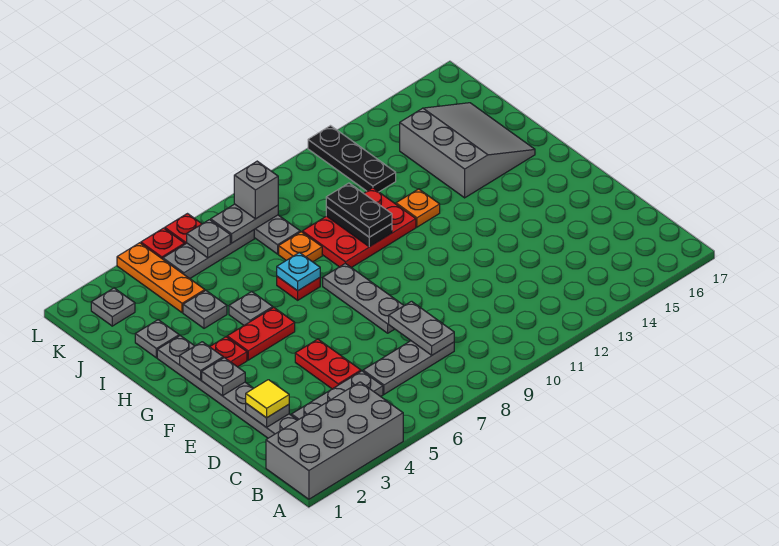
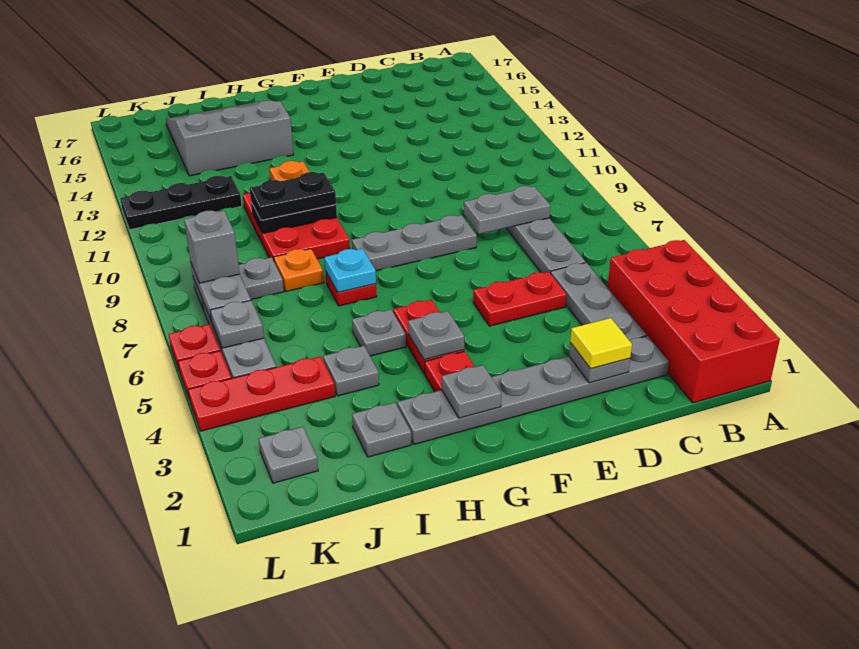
grey 2x4 brick [266,382,403,499] -> red 2x4 brick [607,240,780,403]
grey 1x1 plate [202,357,245,396] -> grey 1x1 plate moved to [408,311,464,360]
orange 1x3 plate [117,243,205,313] -> red 1x3 plate [188,356,335,431]

